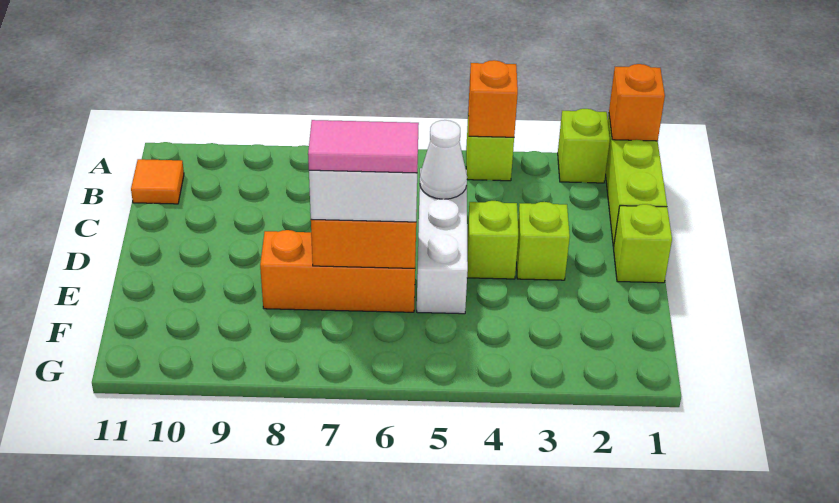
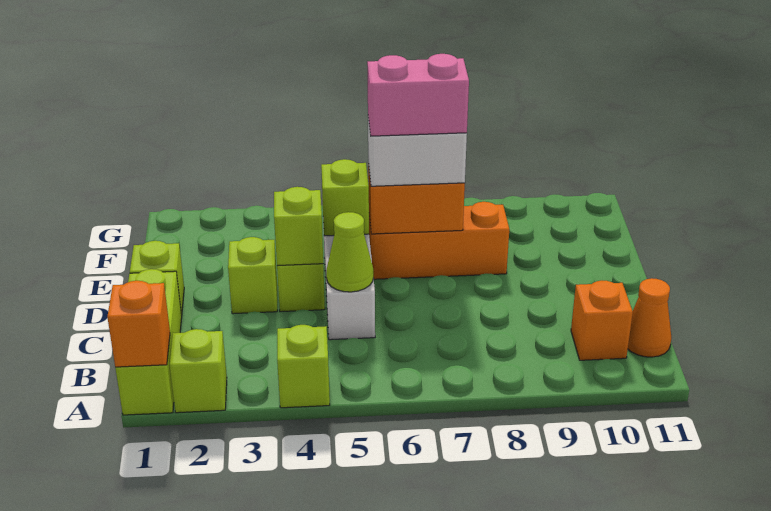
orange 1x1 brick [468,60,518,137] -> orange 1x1 brick moved to [571,281,633,360]
orange 1x1 tile [131,159,184,204] -> orange 1x1 cone [628,278,671,357]
white 1x1 cone [420,120,467,199] -> lime 1x1 cone [326,212,373,292]
none -> lime 1x1 brick [274,187,323,266]
none -> lime 1x1 brick [321,159,369,236]
pink 1x2 tile [308,120,419,173] -> pink 1x2 brick [367,54,469,136]

